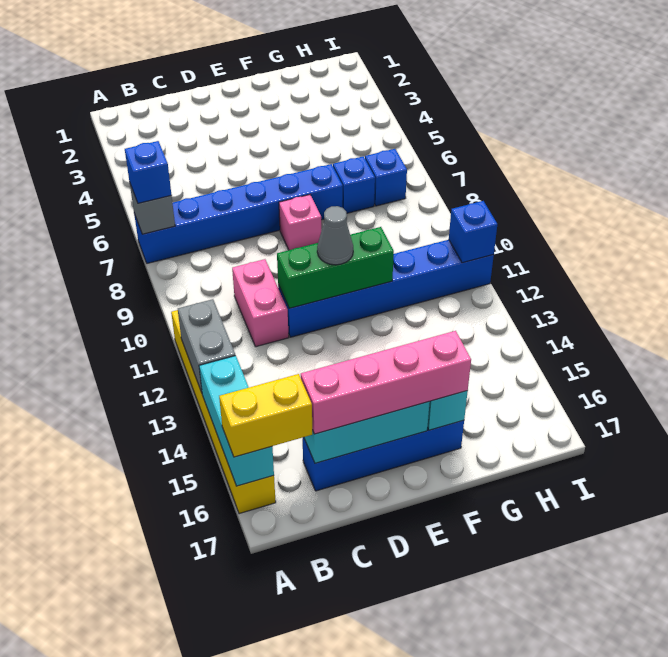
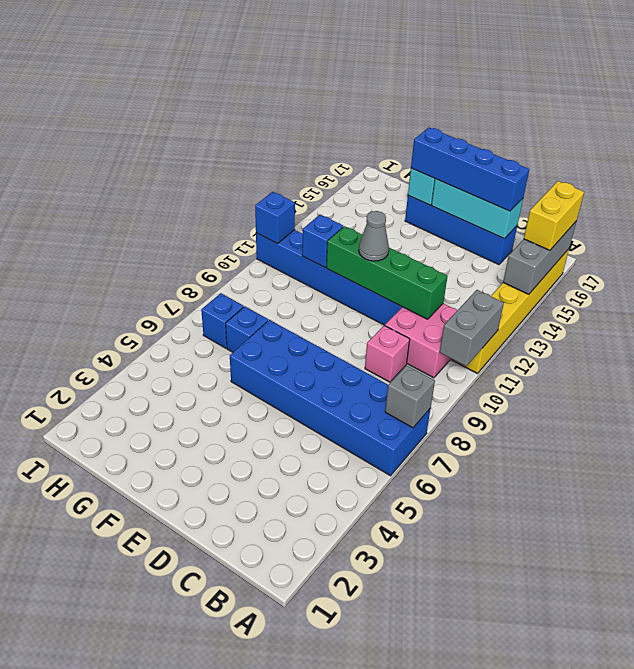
blue 1x6 brick [134,164,343,263] -> blue 2x6 brick [230,320,431,476]
blue 1x1 brick [125,141,171,203] -> blue 1x1 brick moved to [302,214,343,268]
grey 1x2 brick [178,299,235,392] -> grey 1x2 brick moved to [440,290,504,366]
cyan 1x3 brick [199,356,274,486] -> grey 1x3 brick [503,222,576,294]
yellow 1x2 brick [219,374,312,457] -> yellow 1x2 brick turned to [524,181,584,250]
pink 1x2 brick [232,259,289,347] -> pink 2x2 brick [385,303,457,378]
pink 1x4 brick [301,331,471,434] -> blue 1x4 brick [411,127,529,211]
green 1x3 brick [277,227,394,308] -> green 1x4 brick [327,226,448,319]
pink 1x1 brick [279,195,321,250] -> pink 1x1 brick moved to [365,326,410,382]

